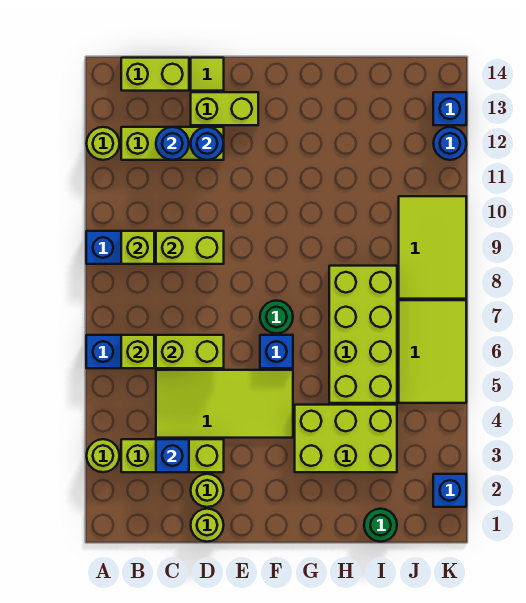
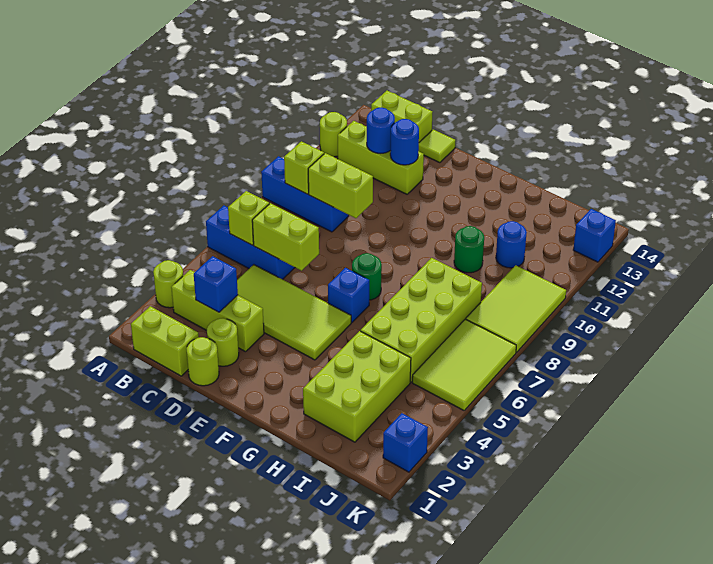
lime 1x2 brick [191,92,258,125] -> lime 1x2 brick moved to [131,306,199,376]
lime 2x3 brick [295,405,397,472] -> lime 2x3 brick turned to [303,331,411,442]
green 1x1 round brick [364,509,397,542] -> green 1x1 round brick moved to [454,226,484,273]
blue 1x1 round brick [434,127,466,160] -> blue 1x1 round brick moved to [496,221,527,268]

